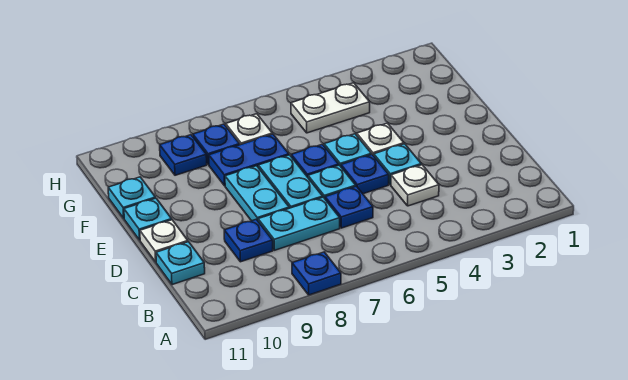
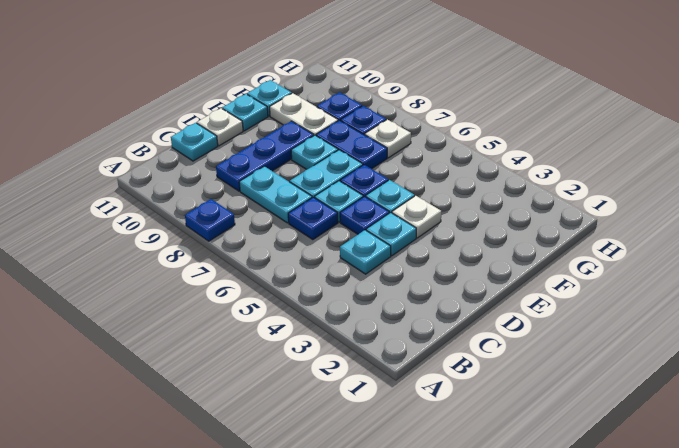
white 1x1 plate [391,165,439,206] -> cyan 1x1 plate [340,230,391,274]
blue 1x1 plate [224,219,273,262] -> blue 1x3 plate [216,121,314,191]
cyan 1x2 plate [225,166,289,221] -> cyan 1x1 plate [291,135,338,169]
white 1x2 plate [291,83,370,133] -> white 1x2 plate moved to [270,93,338,135]

